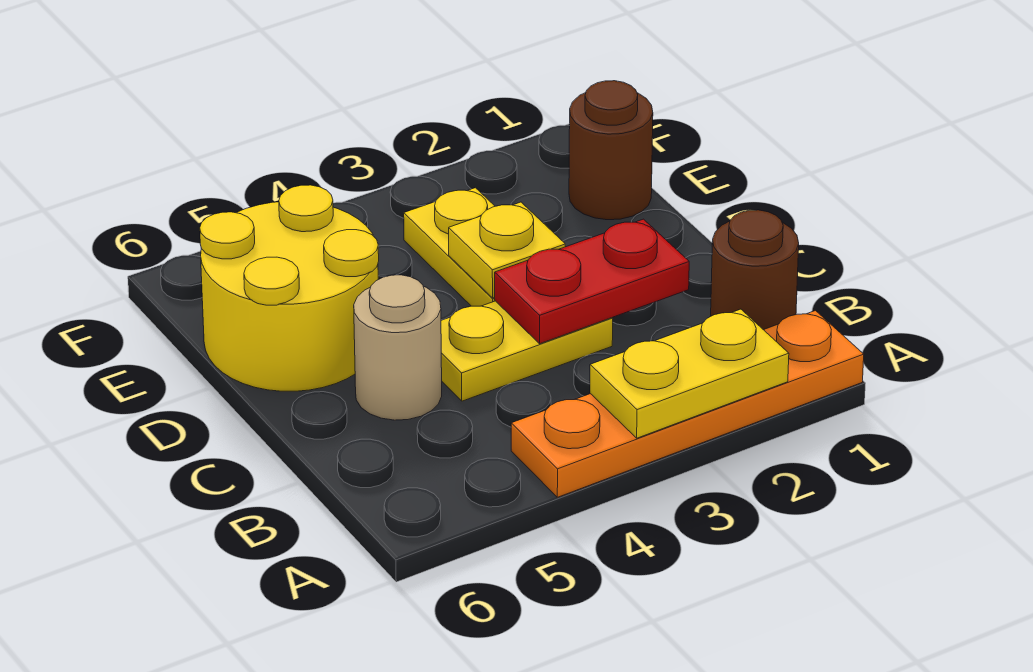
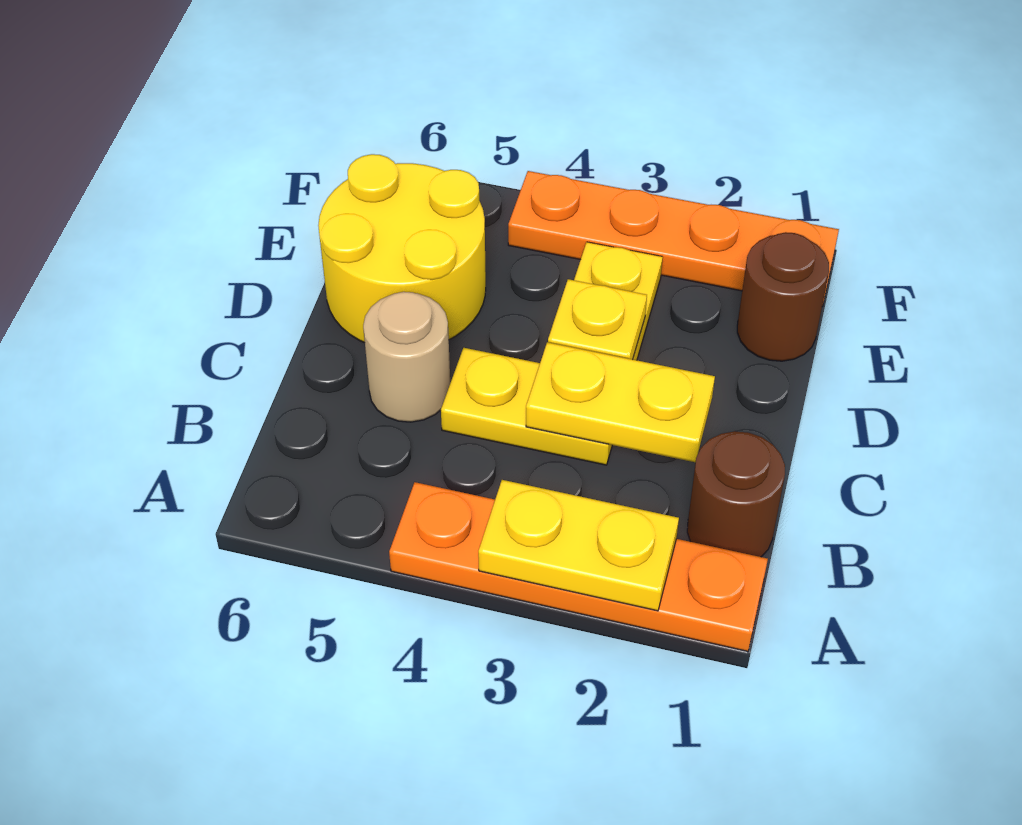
red 1x2 plate [495,219,689,344] -> yellow 1x2 plate [526,342,715,462]
none -> orange 1x4 plate [508,171,839,306]

